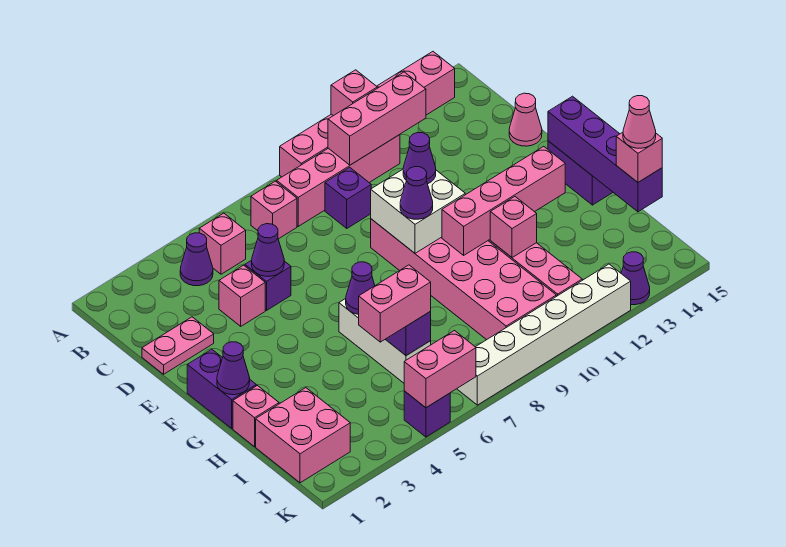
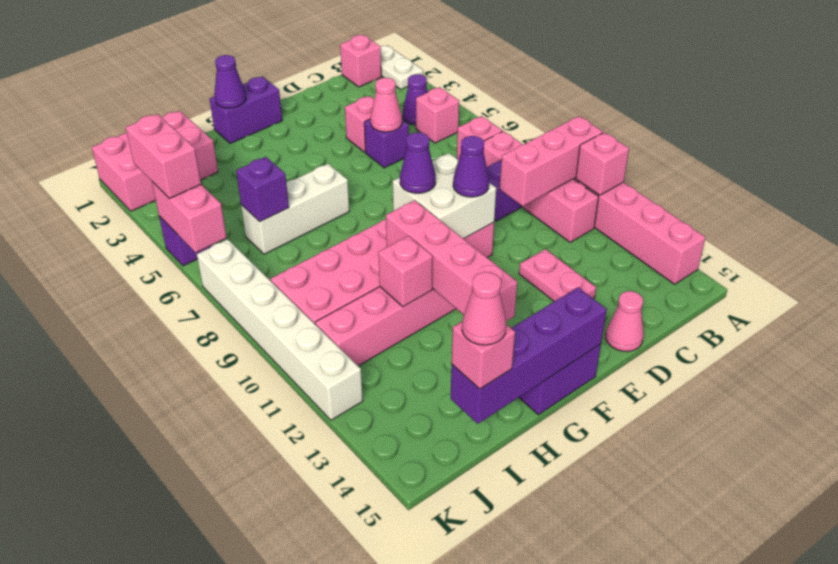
none -> white 1x2 plate [381,45,423,89]
pink 1x3 brick [328,72,426,165] -> pink 1x3 brick turned to [500,116,603,206]
pink 1x2 plate [142,317,214,374] -> pink 1x2 plate moved to [519,249,596,301]
purple 1x1 cone [252,224,284,277] -> pink 1x1 cone [370,78,402,132]
purple 1x1 cone [346,262,375,315] -> none
pink 1x1 brick [233,386,279,447] -> pink 1x1 brick moved to [340,35,381,87]
pink 2x2 brick [256,388,350,483] -> pink 2x3 brick [92,111,218,211]
pink 1x2 brick [359,265,431,342] -> pink 1x2 brick moved to [126,114,201,199]
purple 1x1 cone [621,252,650,305] -> none

